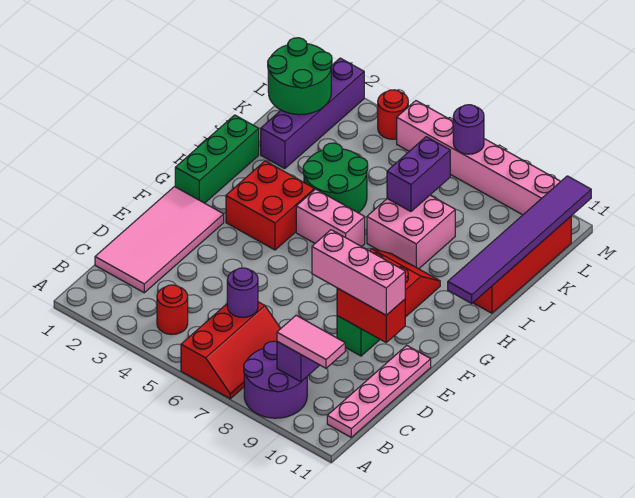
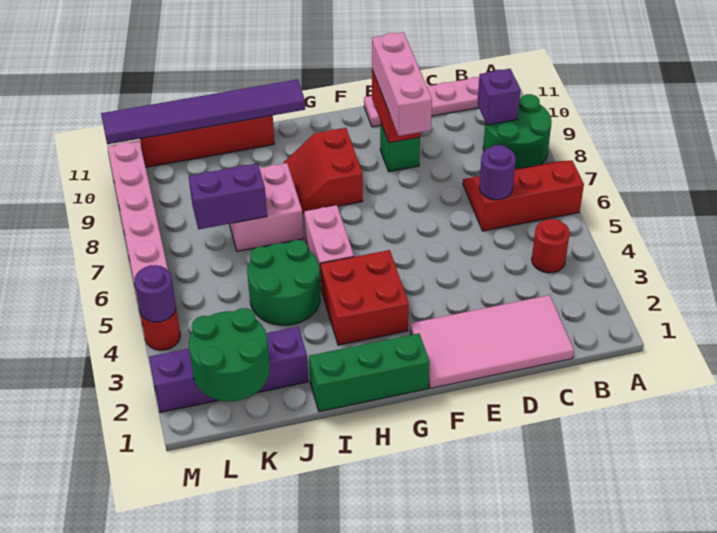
purple 2x2 round brick [244,341,307,418] -> green 2x2 round brick [483,94,552,169]
pink 1x2 tile [277,315,345,368] -> none
purple 1x1 round brick [453,105,484,154] -> purple 1x1 round brick moved to [135,265,176,322]

